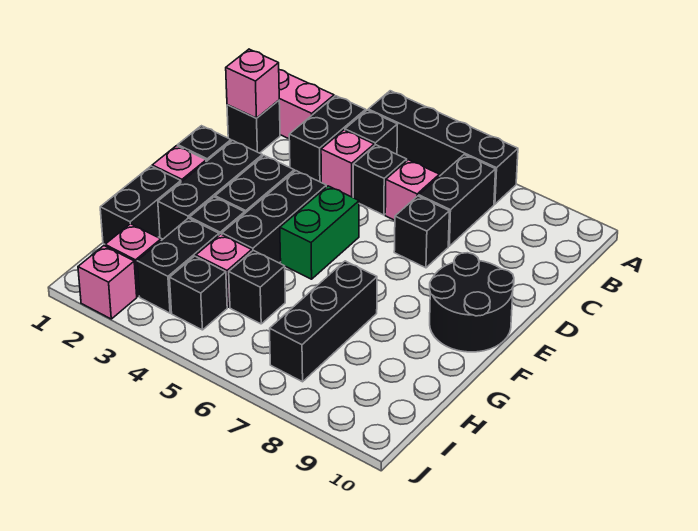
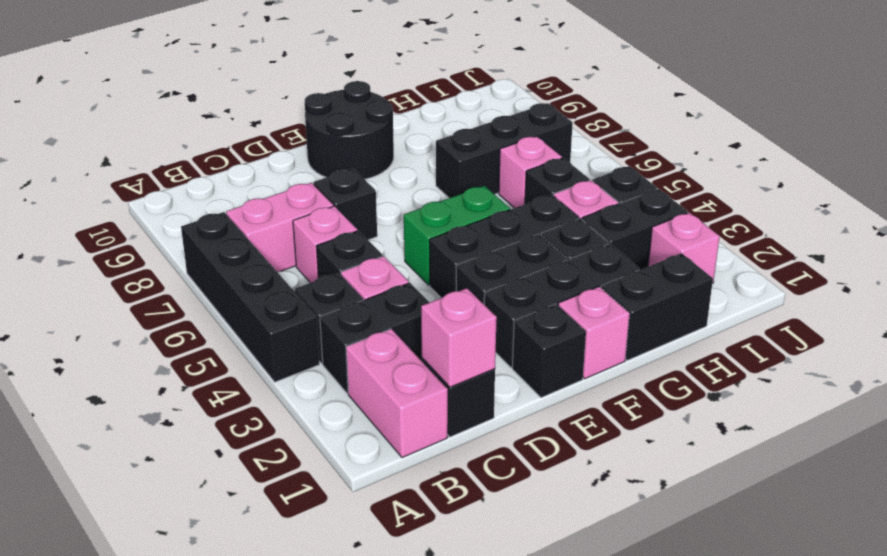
black 1x2 brick [419,155,496,246] -> pink 1x2 brick [226,183,333,272]
pink 1x1 brick [78,246,137,319] -> pink 1x1 brick moved to [499,136,562,208]

